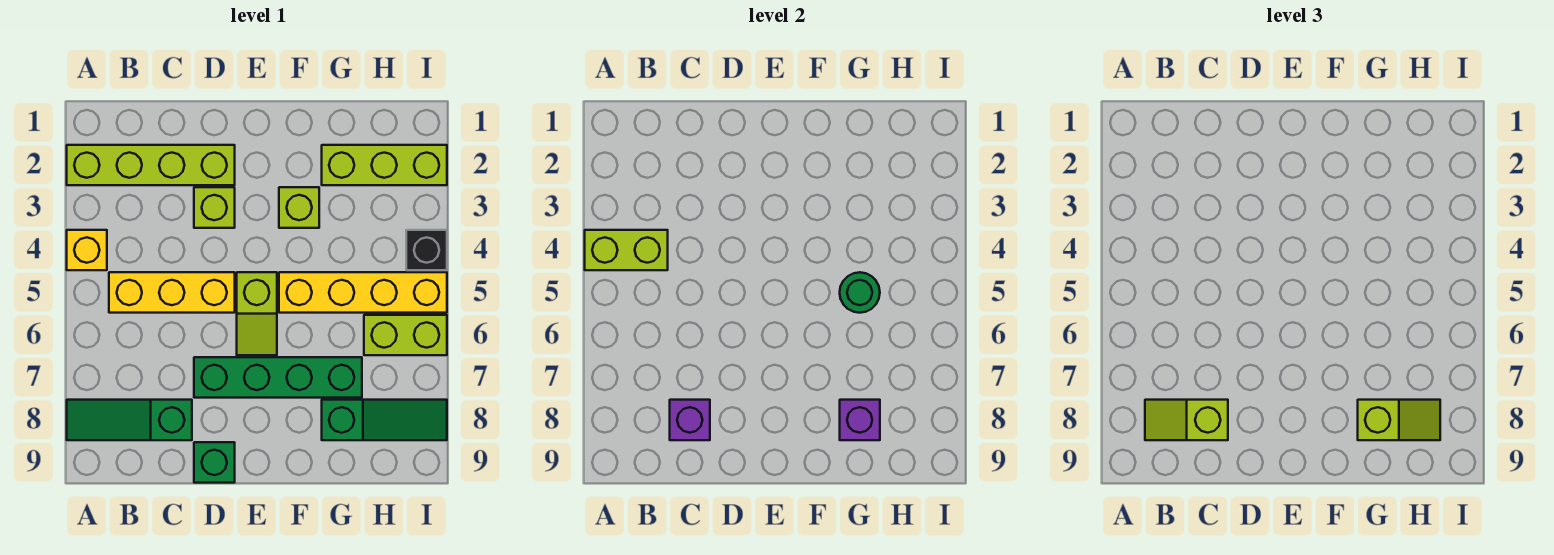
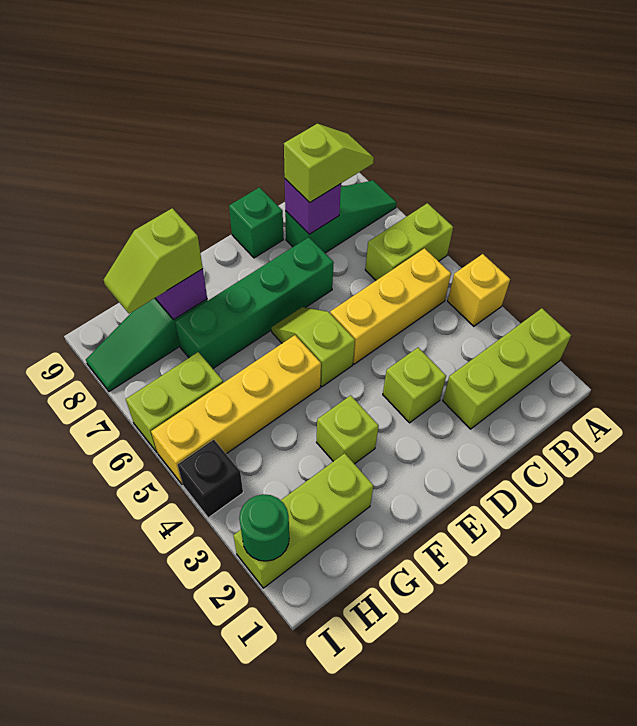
lime 1x4 brick [67,145,235,185] -> lime 1x3 brick [443,308,571,429]
lime 1x2 brick [585,230,668,270] -> lime 1x2 brick moved to [365,203,453,280]
green 1x1 round brick [840,272,880,313] -> green 1x1 round brick moved to [239,494,289,561]

